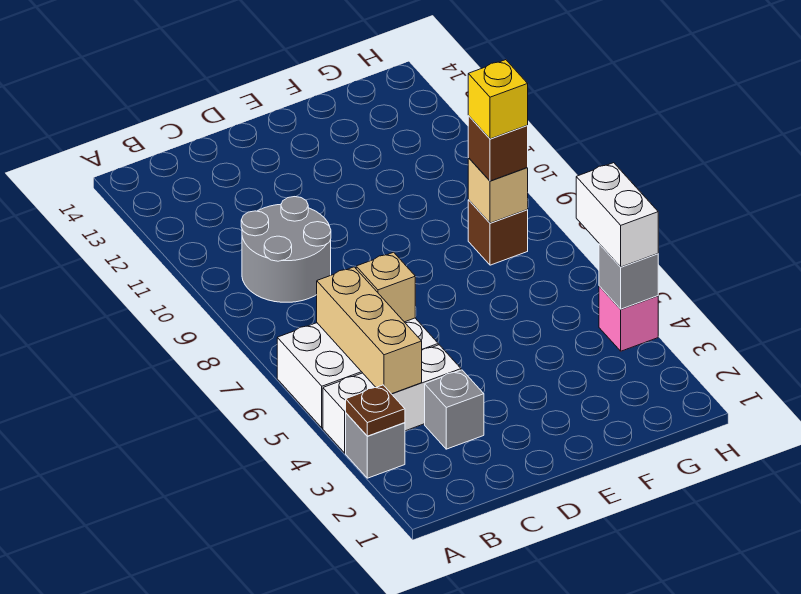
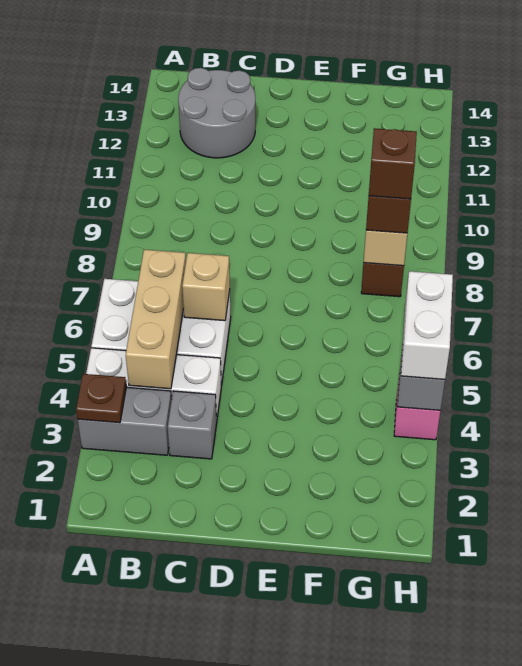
grey 1x1 brick [346,413,405,478] -> grey 1x2 brick [78,387,172,455]
grey 2x2 round brick [241,197,331,302] -> grey 2x2 round brick moved to [178,68,255,158]
yellow 1x1 brick [468,60,528,139] -> brown 1x1 brick [369,128,417,199]

